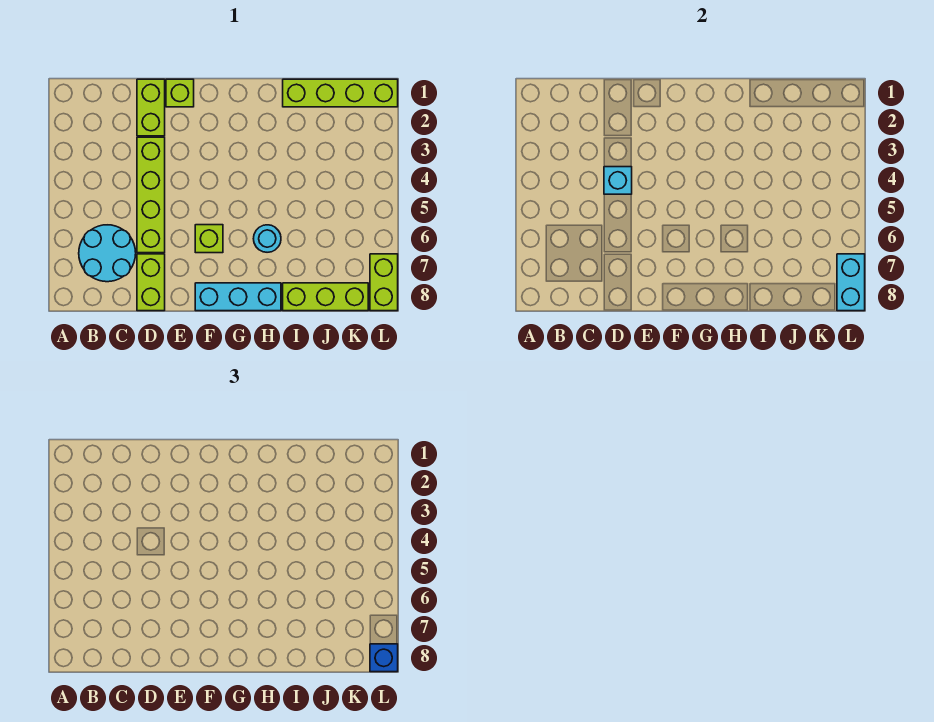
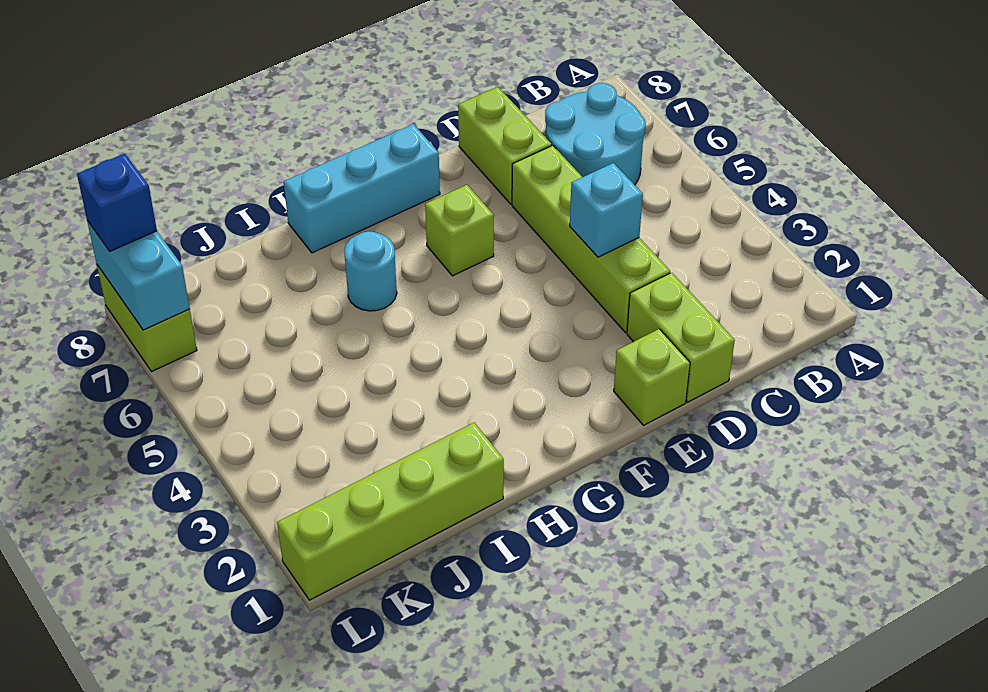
lime 1x3 brick [283,283,368,311] -> none

